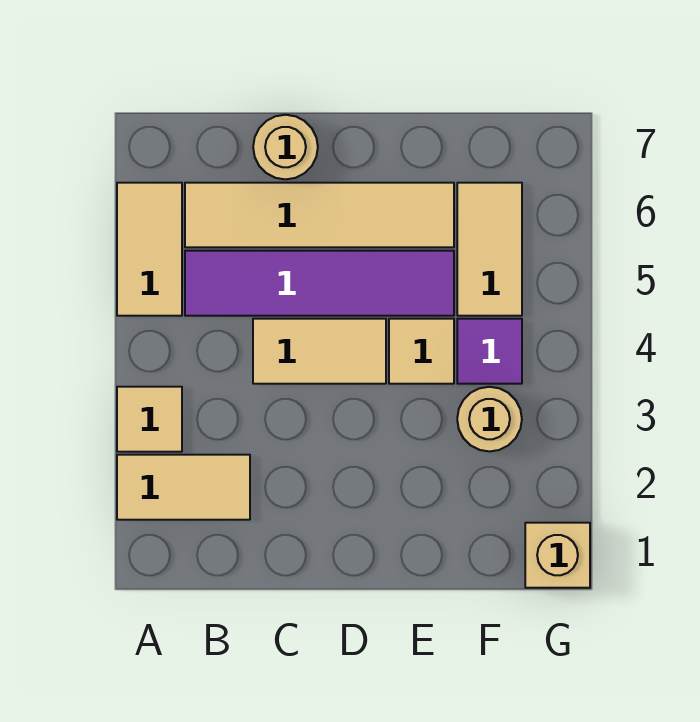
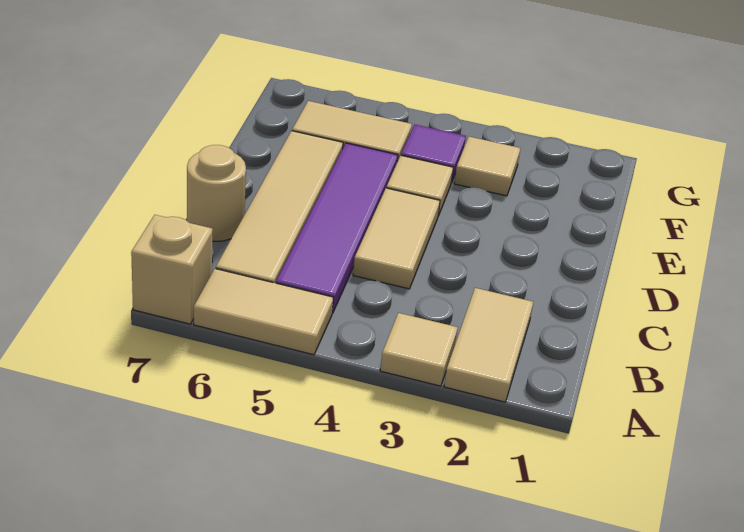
tan 1x1 round brick [457,387,522,451] -> tan 1x1 tile [454,137,520,196]
tan 1x1 brick [525,523,590,588] -> tan 1x1 brick moved to [131,215,213,324]

